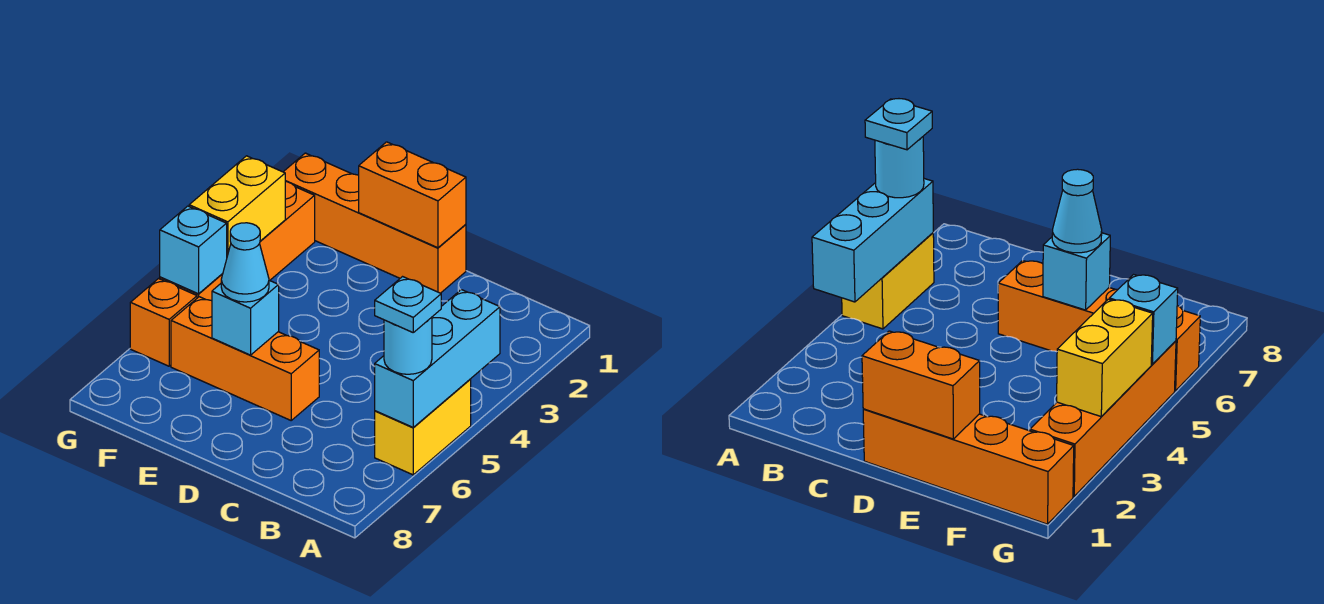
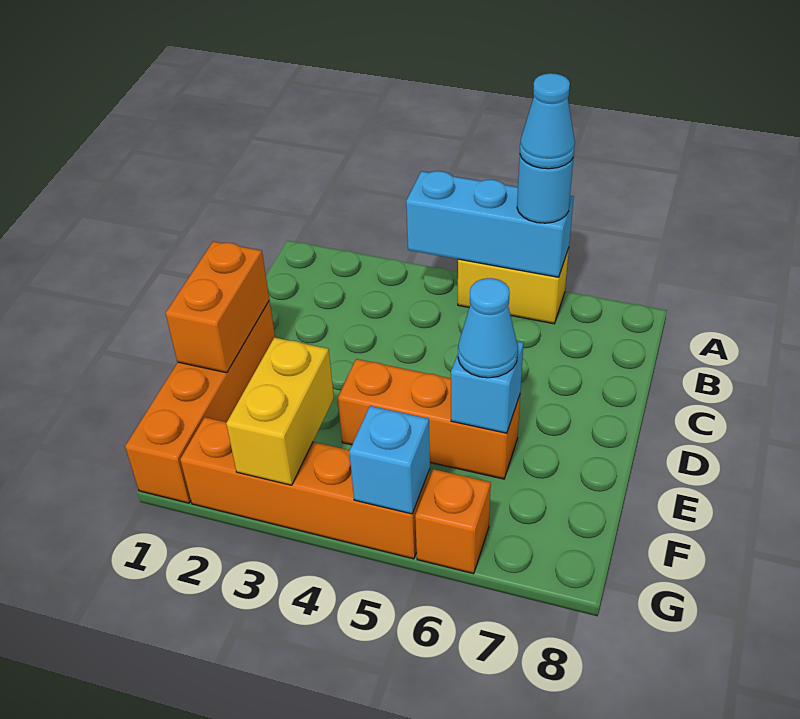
cyan 1x1 plate [375,277,441,332] -> cyan 1x1 cone [520,73,575,169]
orange 1x3 brick [171,297,319,420] -> orange 1x3 brick turned to [338,359,520,479]
yellow 1x2 brick [189,156,285,256] -> yellow 1x2 brick turned to [226,338,334,485]

